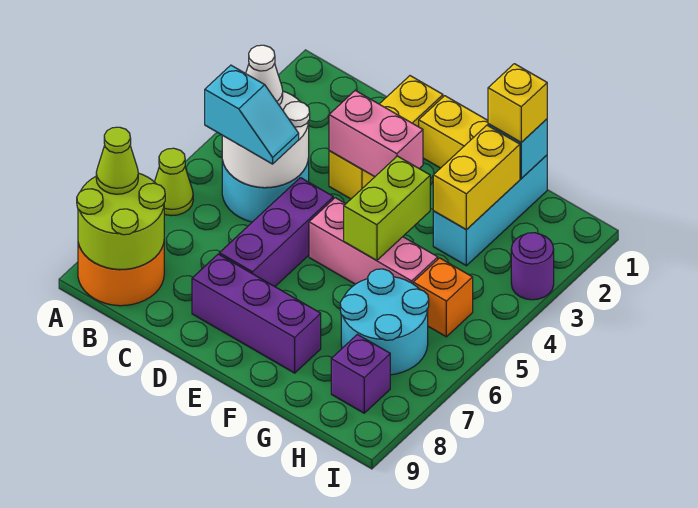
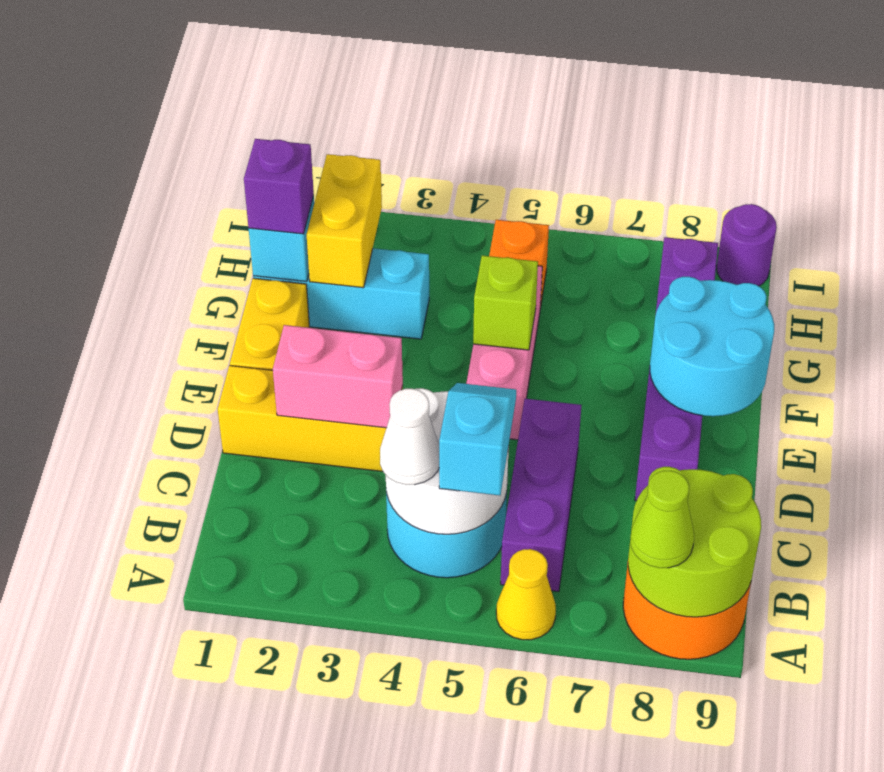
lime 1x1 cone [155,148,193,216] -> yellow 1x1 cone [496,549,556,640]
pink 1x2 brick [329,90,423,177] -> pink 1x2 brick turned to [273,325,403,428]
purple 1x3 brick [219,178,333,287] -> purple 1x3 brick turned to [501,399,581,592]
lime 1x2 brick [344,156,430,261] -> lime 1x1 brick [473,255,538,350]
yellow 1x1 brick [488,64,547,142] -> purple 1x1 brick [244,139,314,234]
yellow 1x2 brick [433,125,520,230] -> yellow 1x2 brick turned to [307,154,382,288]
cyan 2x2 round brick [340,269,429,375] -> cyan 2x2 round brick moved to [650,277,774,416]
purple 1x1 round brick [511,233,554,300] -> purple 1x1 round brick moved to [717,204,777,286]

